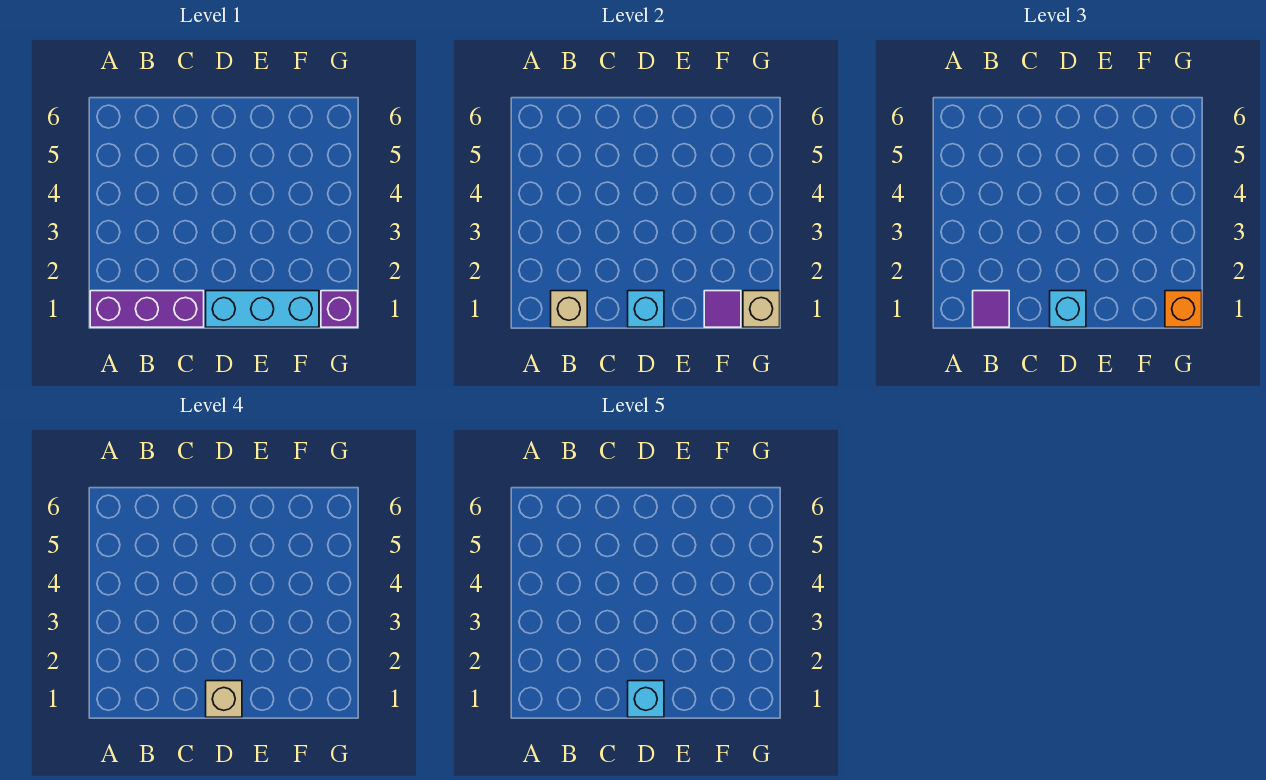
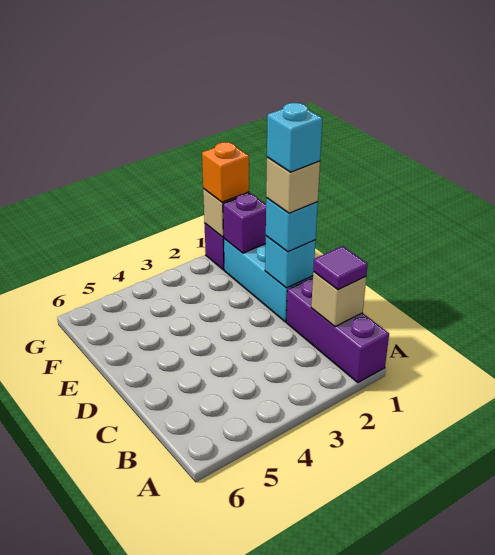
purple 1x1 tile [704,291,741,327] -> purple 1x1 brick [223,193,266,253]

